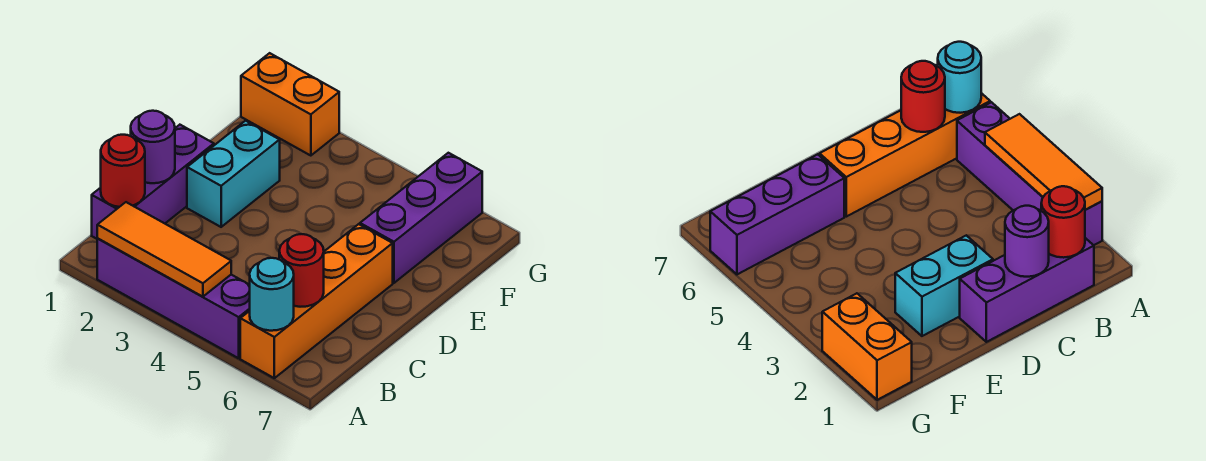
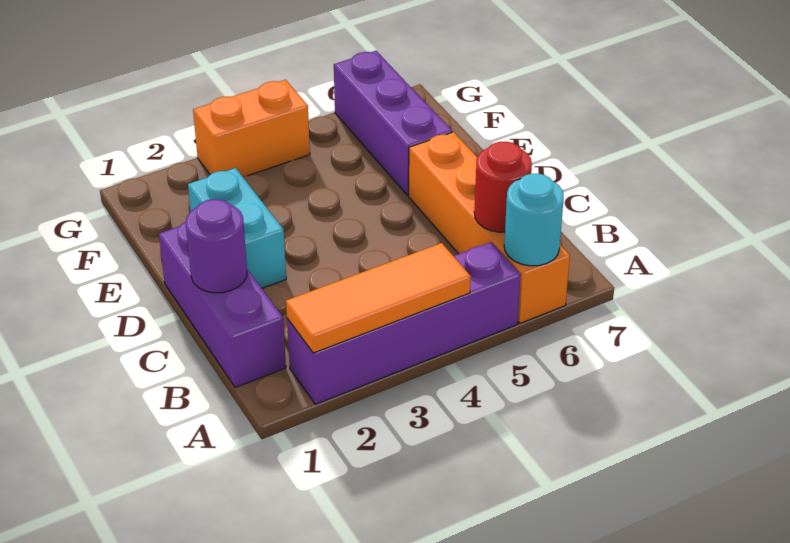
red 1x1 round brick [101,135,145,207] -> none
orange 1x2 brick [241,53,339,156] -> orange 1x2 brick moved to [193,80,310,177]

